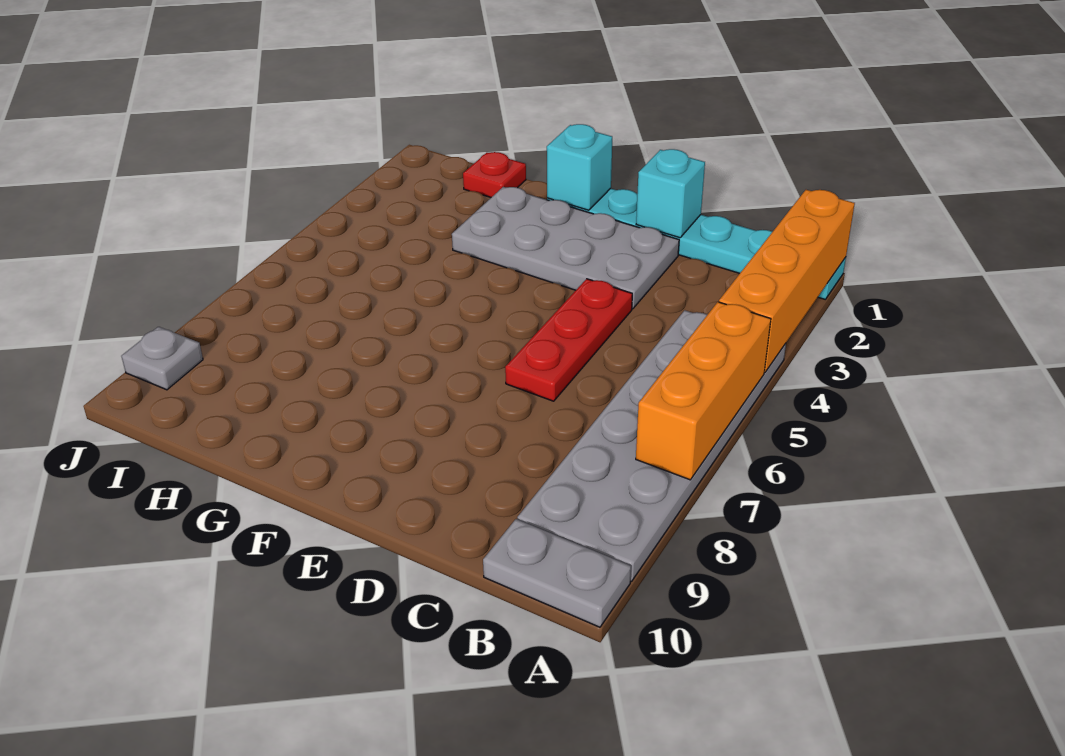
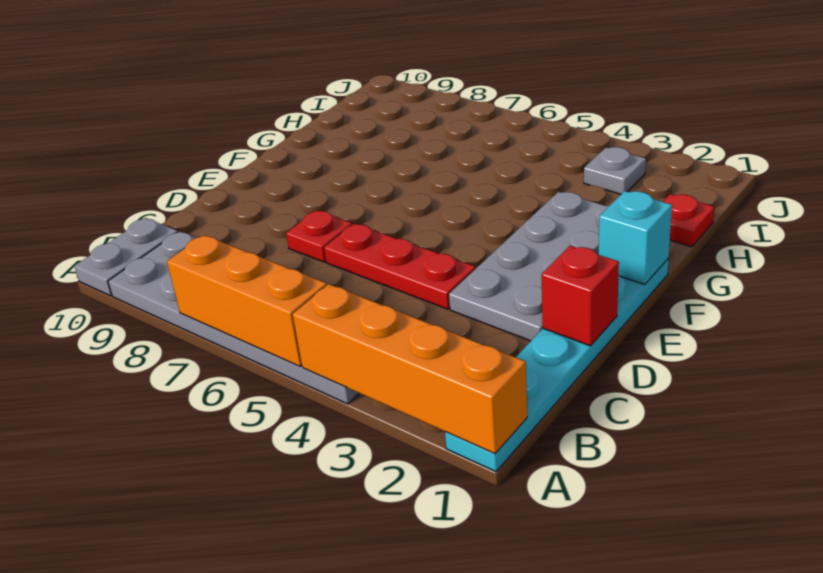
cyan 1x1 brick [636,149,705,238] -> red 1x1 brick [542,246,619,346]
none -> red 1x1 plate [286,210,352,262]
grey 1x1 plate [121,327,203,390] -> grey 1x1 plate moved to [584,147,646,194]

